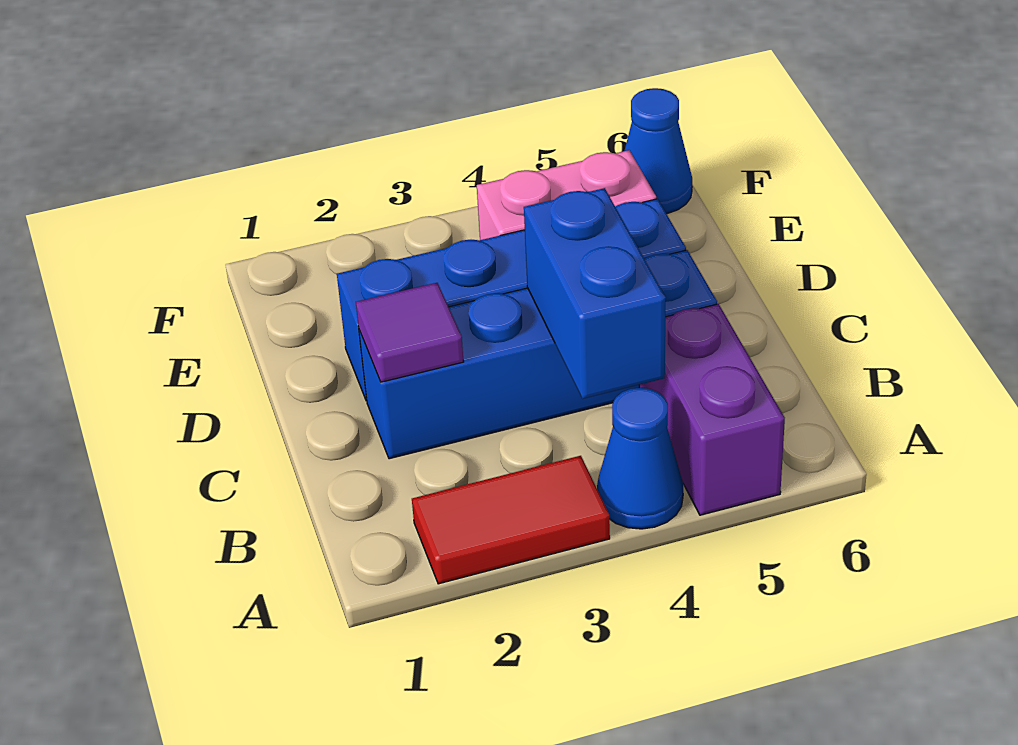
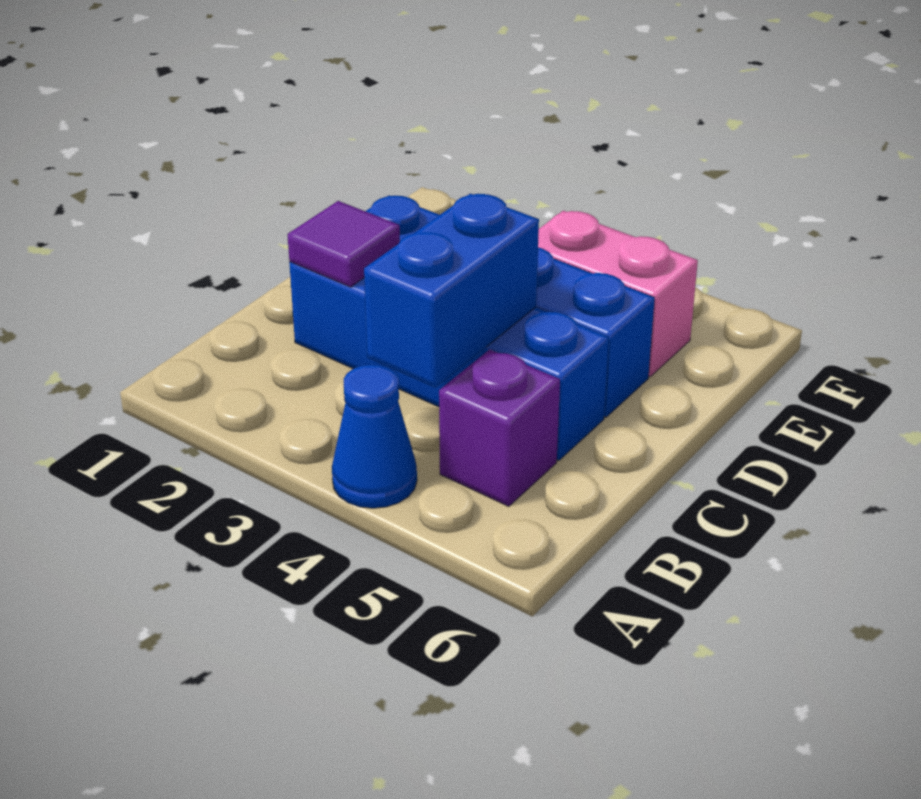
red 1x2 tile [412,456,610,584] -> none
purple 1x2 brick [639,304,785,515] -> purple 1x1 brick [439,350,560,506]
blue 1x1 cone [624,88,692,214] -> none

